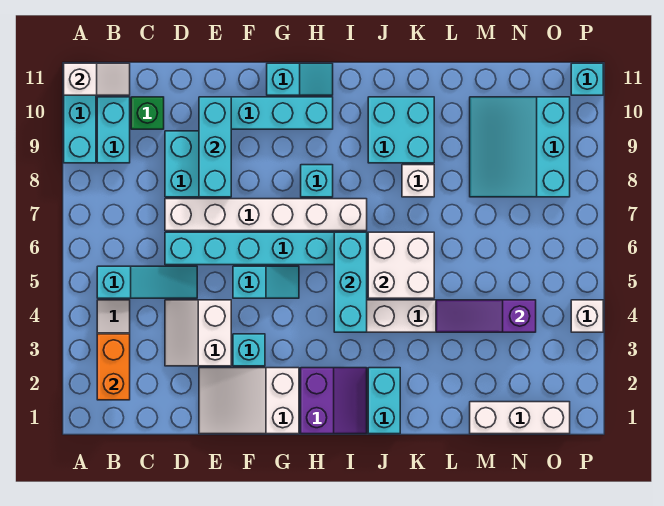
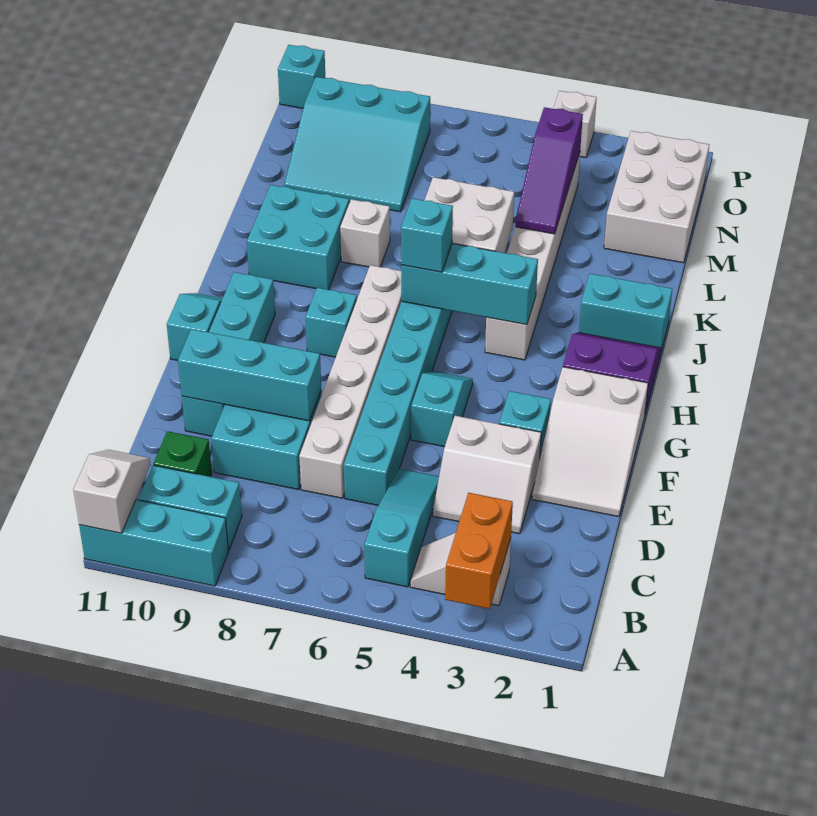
orange 1x2 brick [97,334,130,400] -> orange 1x2 brick turned to [445,493,513,609]
none -> cyan 1x1 brick [401,198,453,272]
white 1x3 brick [470,402,570,434] -> white 2x3 brick [604,131,709,263]

